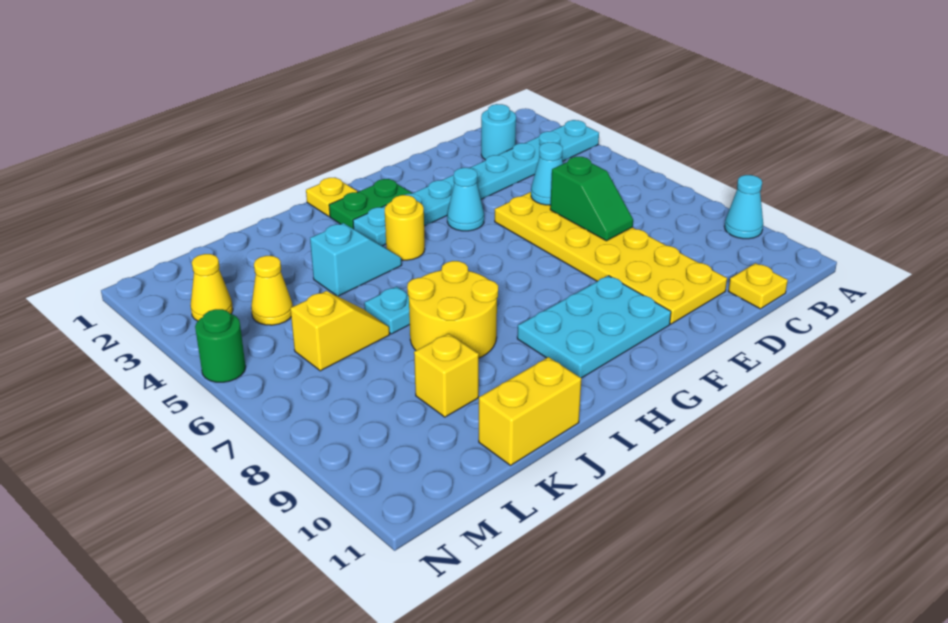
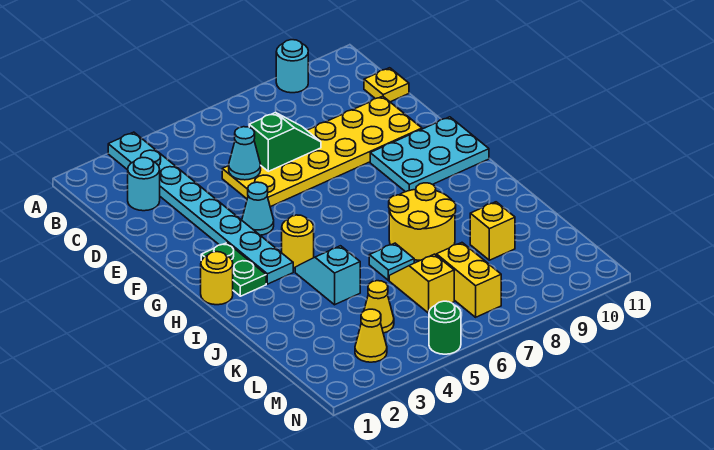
cyan 1x1 cone [724,175,763,239] -> cyan 1x1 round brick [276,40,308,93]
cyan 2x3 plate [517,276,671,378] -> cyan 2x3 plate turned to [370,117,489,192]
yellow 1x1 plate [306,178,357,216] -> yellow 1x1 round brick [201,252,233,305]
yellow 1x2 brick [479,357,581,465] -> yellow 1x2 brick moved to [436,243,501,317]

